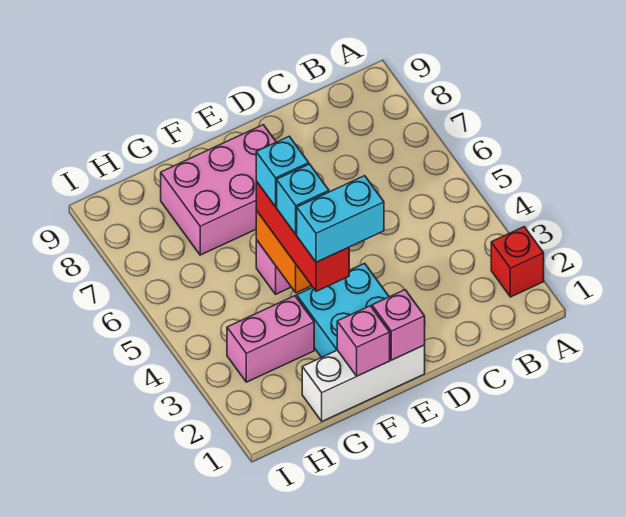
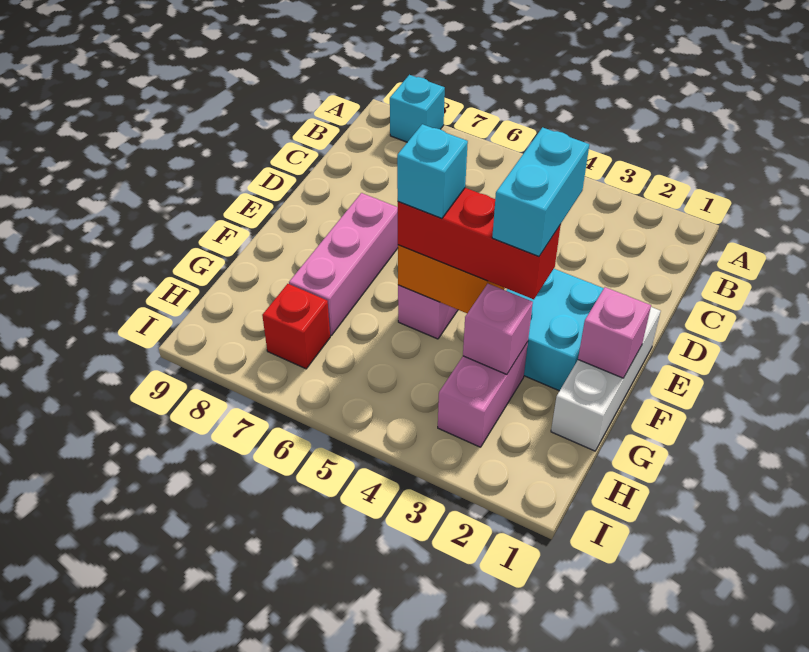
red 1x1 brick [491,227,544,297] -> red 1x1 brick moved to [262,284,330,369]
pink 1x1 brick [372,290,425,360] -> pink 1x1 brick moved to [463,284,533,374]
pink 2x3 brick [161,125,276,255] -> pink 1x3 brick [289,193,398,335]
cyan 1x1 brick [277,164,329,234] -> cyan 1x1 brick moved to [390,75,445,142]

